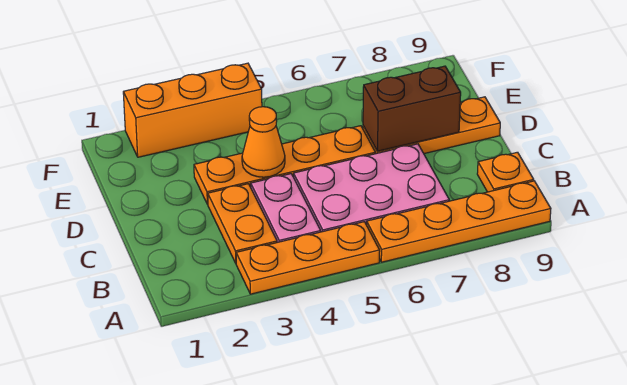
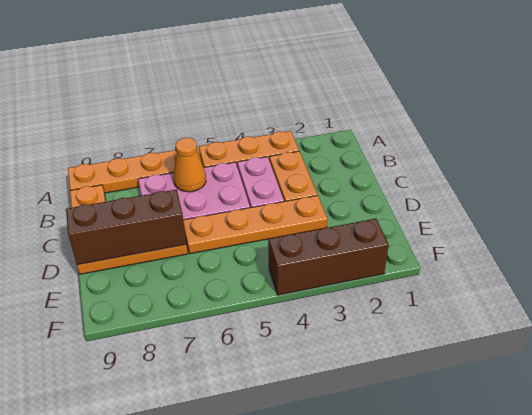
orange 1x1 cone [242,107,285,177] -> orange 1x1 cone moved to [173,138,206,192]
brown 1x2 brick [363,66,461,151] -> brown 1x3 brick [66,190,186,265]
orange 1x3 brick [123,63,262,157] -> brown 1x3 brick [268,219,389,295]

